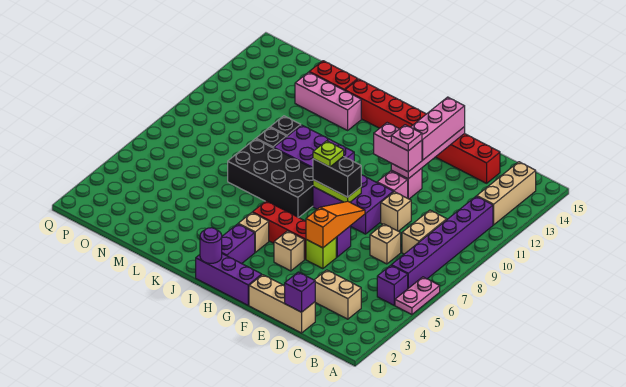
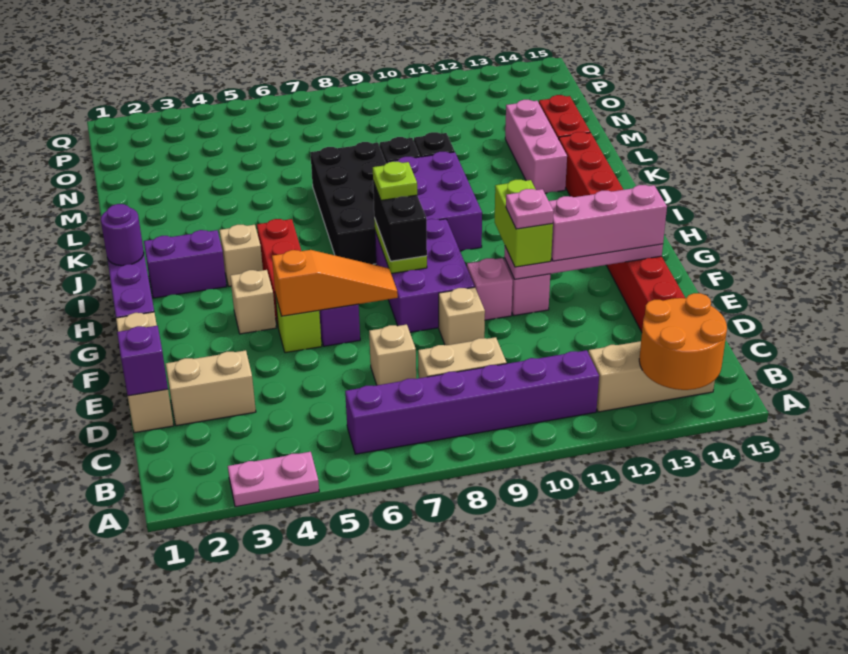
pink 1x2 plate [395,277,440,315] -> pink 1x2 plate moved to [228,452,319,507]
none -> orange 2x2 round brick [639,293,727,390]
purple 1x1 brick [377,265,408,305] -> none
tan 1x2 brick [315,270,361,319] -> tan 1x2 brick turned to [166,350,256,426]
pink 1x2 brick [374,123,422,172] -> lime 1x2 brick [495,180,553,267]

